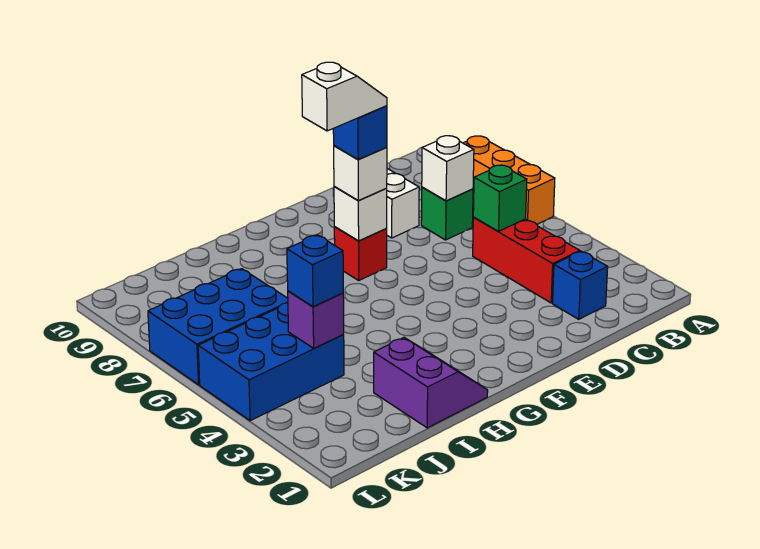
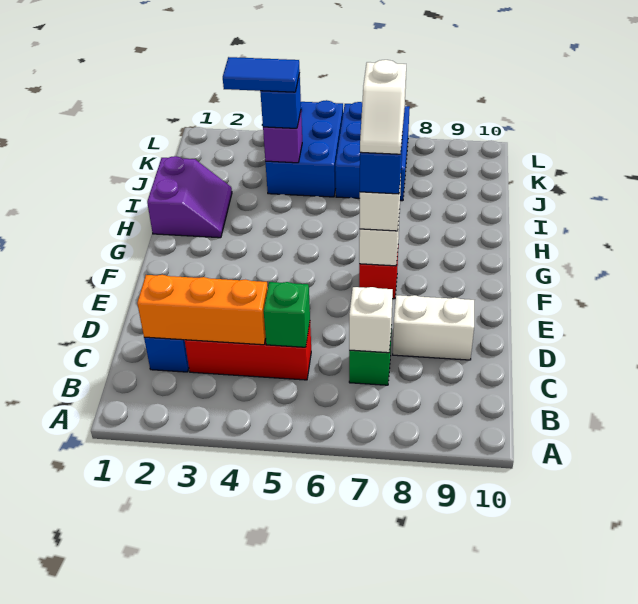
orange 1x3 brick [463,136,555,224] -> orange 1x3 brick moved to [137,275,268,345]
purple 2x2 slope [374,338,488,428] -> purple 2x2 slope turned to [147,156,232,238]
none -> blue 1x2 tile [223,57,300,92]

